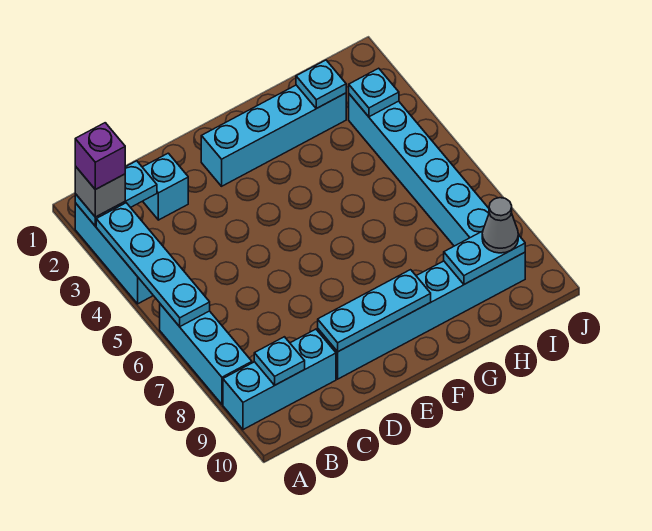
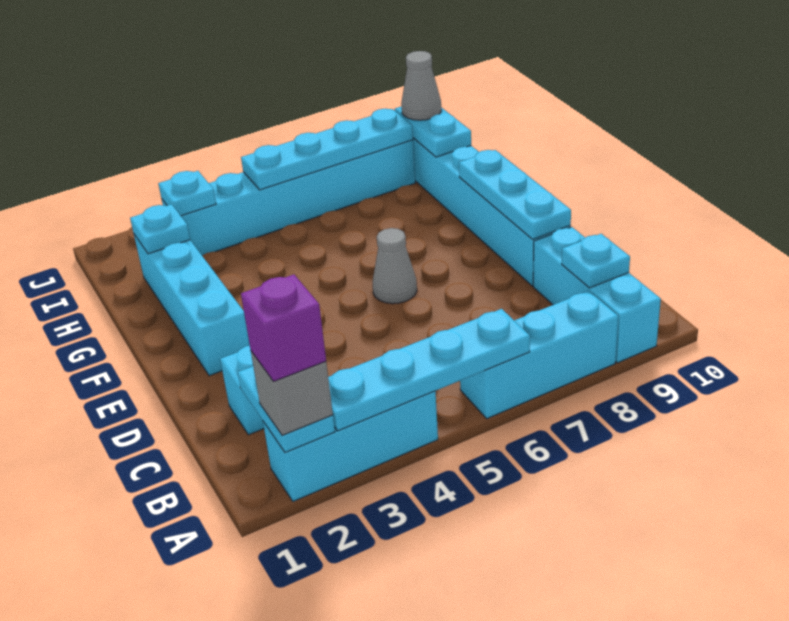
none -> grey 1x1 cone [373,228,417,304]
none -> cyan 1x4 plate [241,109,413,190]

